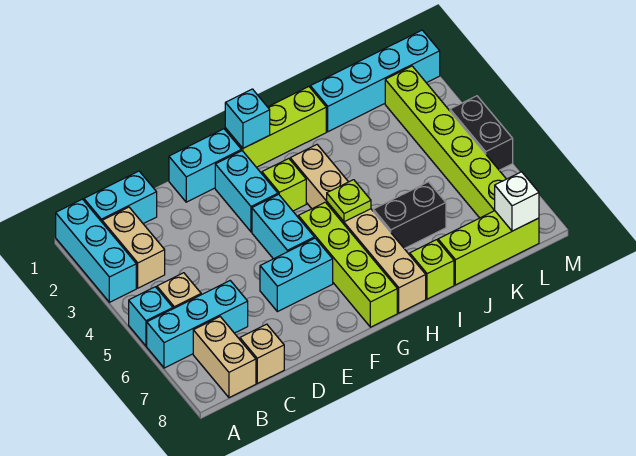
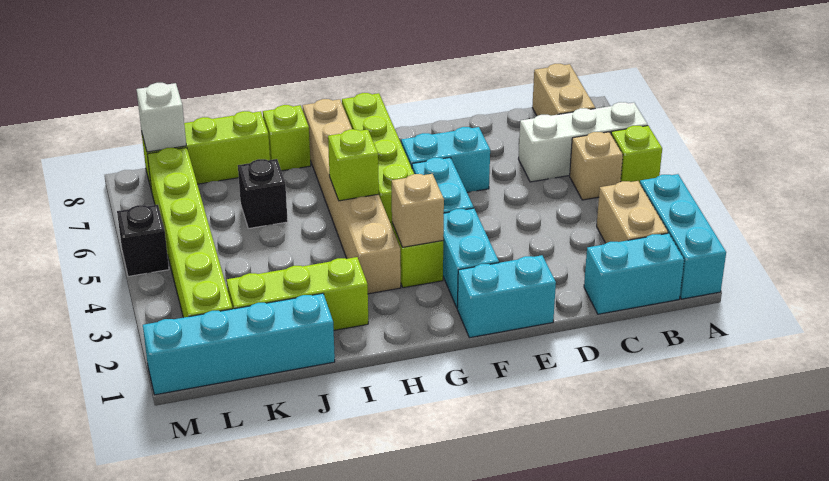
cyan 1x1 brick [129,287,173,346] -> lime 1x1 brick [611,126,662,183]
cyan 1x3 brick [147,281,248,368] -> white 1x3 brick [519,102,648,182]
tan 1x1 brick [240,324,284,383] -> tan 1x1 brick moved to [392,174,444,247]
lime 1x3 brick [225,87,326,167] -> lime 1x3 brick moved to [227,257,368,330]
cyan 1x1 brick [225,89,270,148] -> none
lime 1x1 plate [327,180,371,222] -> lime 1x1 brick [328,129,379,201]
black 1x2 brick [373,182,446,249] -> black 1x1 brick [238,159,288,229]
black 1x2 brick [450,96,513,170] -> black 1x1 brick [117,205,169,276]

